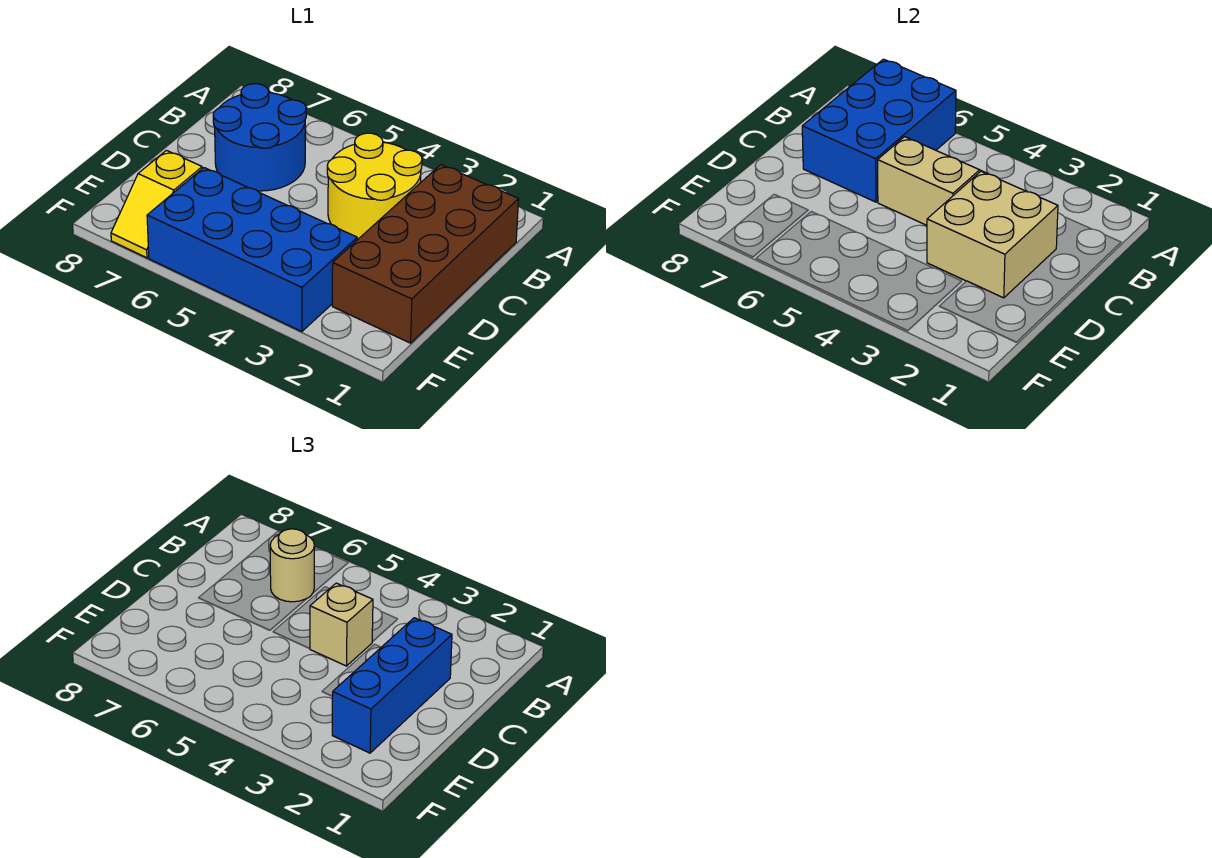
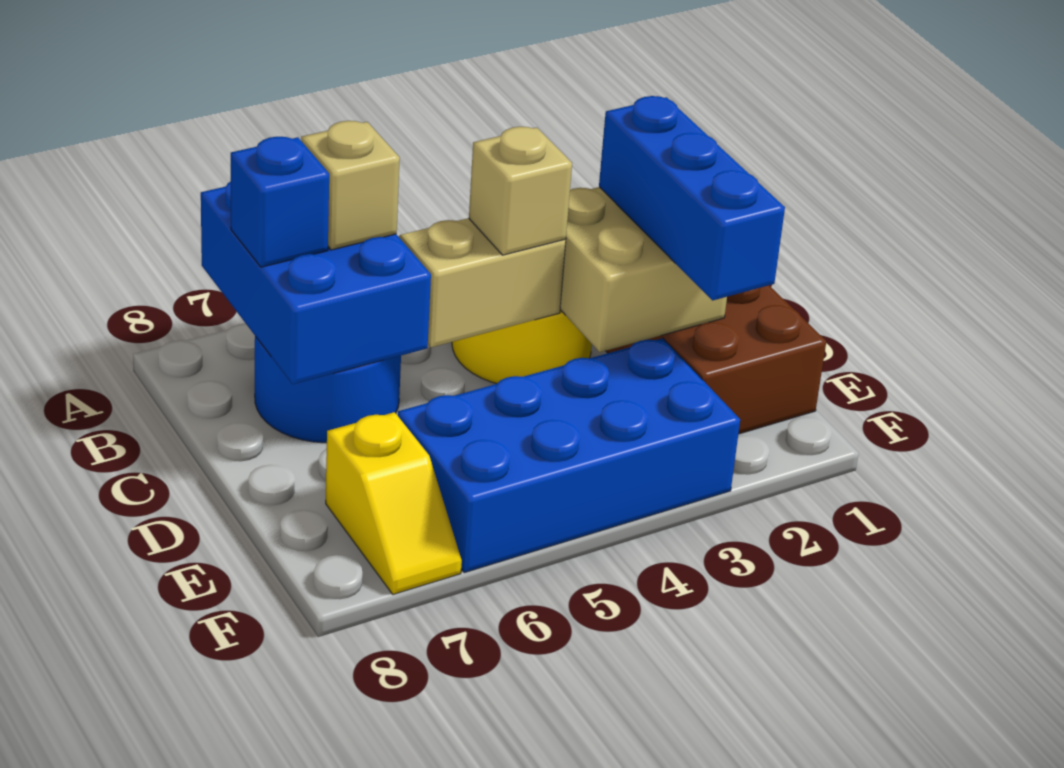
tan 1x1 round brick [270,529,314,602] -> tan 1x1 brick [301,121,400,250]
none -> blue 1x1 brick [231,137,329,267]

